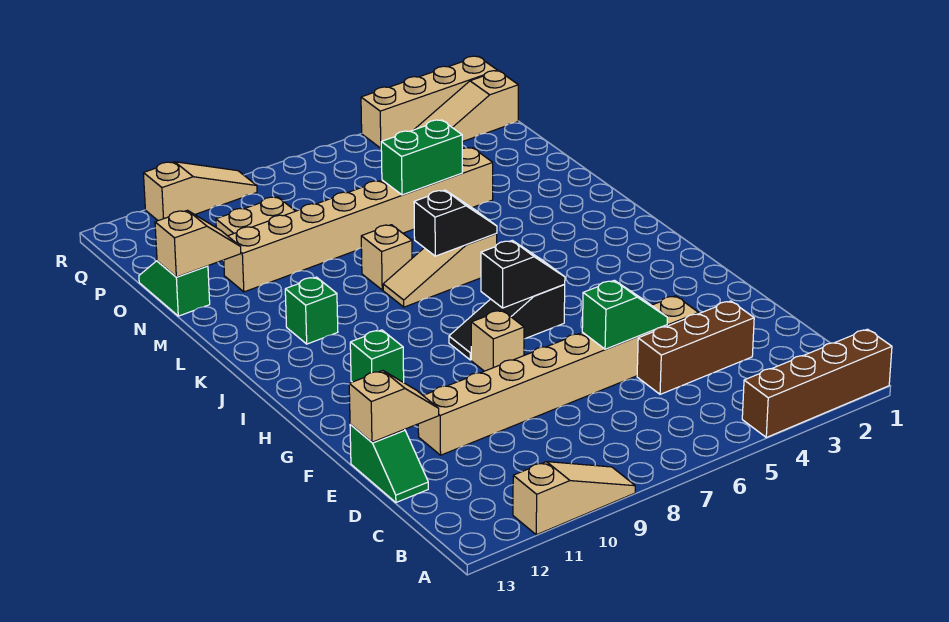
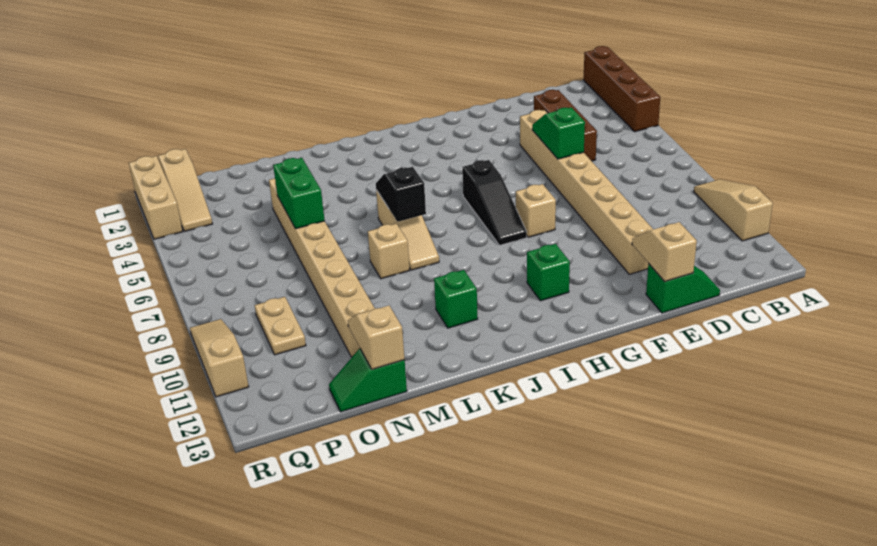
black 1x2 slope [481,240,565,308] -> none
tan 1x4 brick [361,56,498,148] -> tan 1x3 brick [129,156,183,239]

